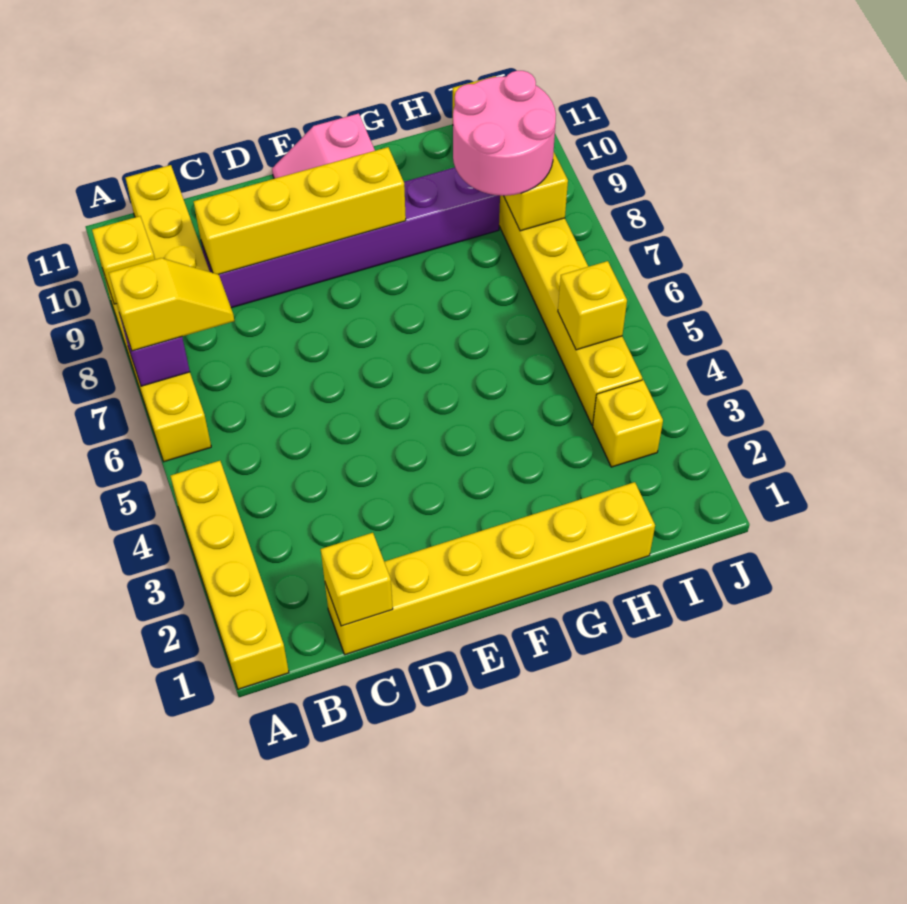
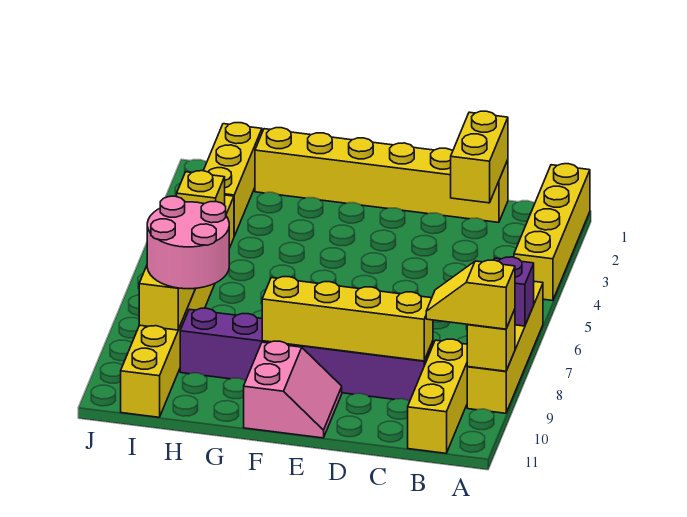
yellow 1x2 slope [109,258,234,351] -> yellow 1x2 slope moved to [426,260,515,329]
yellow 1x1 brick [321,533,393,626] -> yellow 1x2 brick [451,111,508,203]
yellow 1x1 brick [593,380,663,467] -> yellow 1x3 brick [203,123,262,236]

